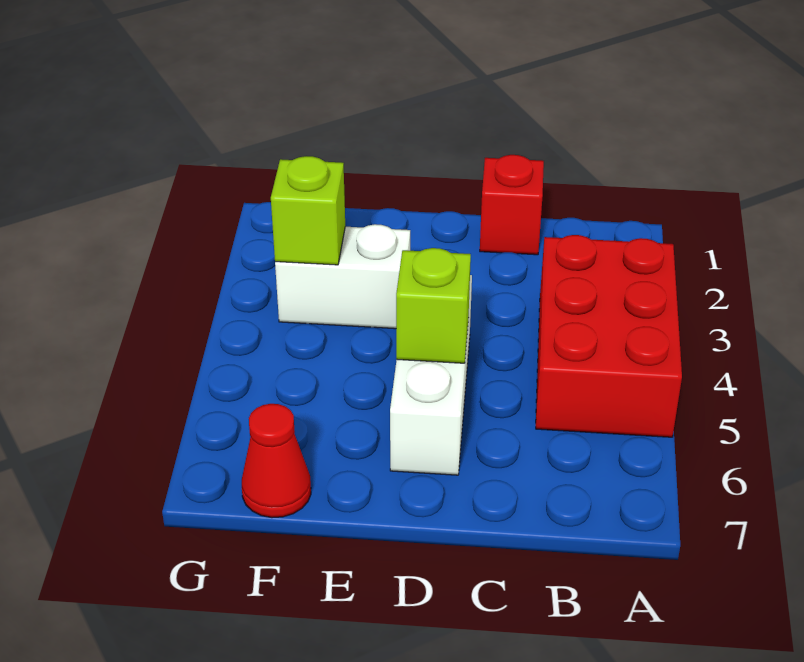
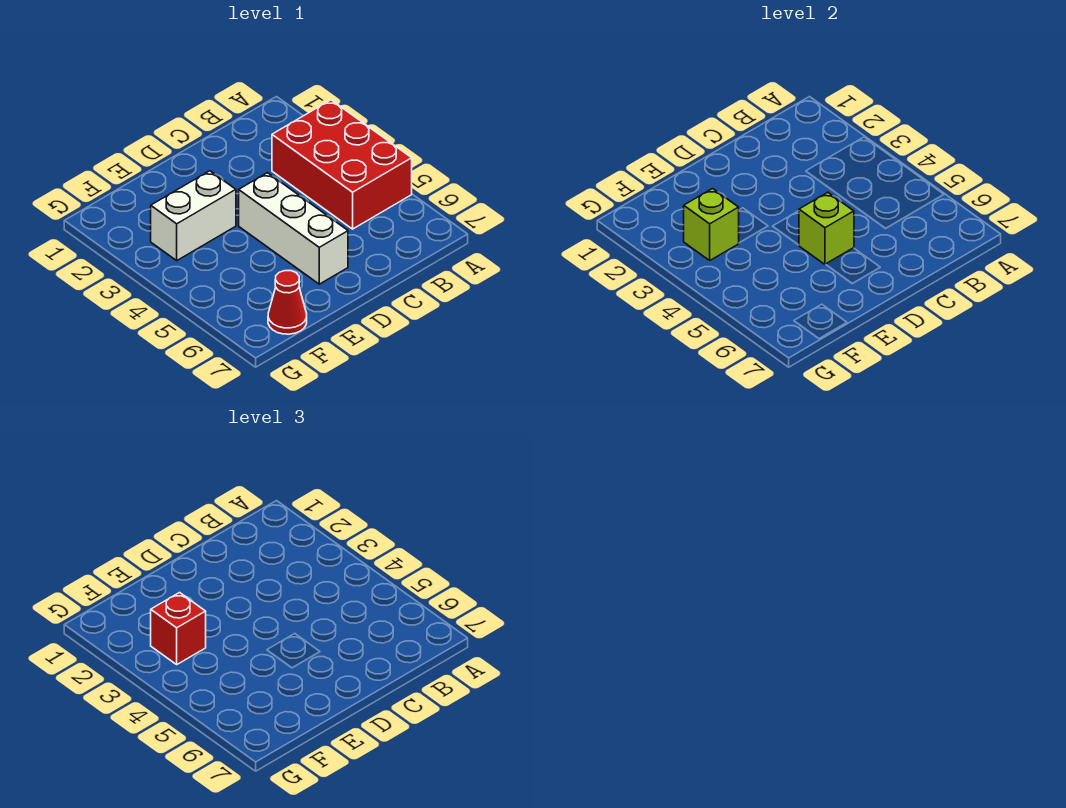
red 1x1 brick [480,155,544,255] -> red 1x1 brick moved to [151,593,206,664]

